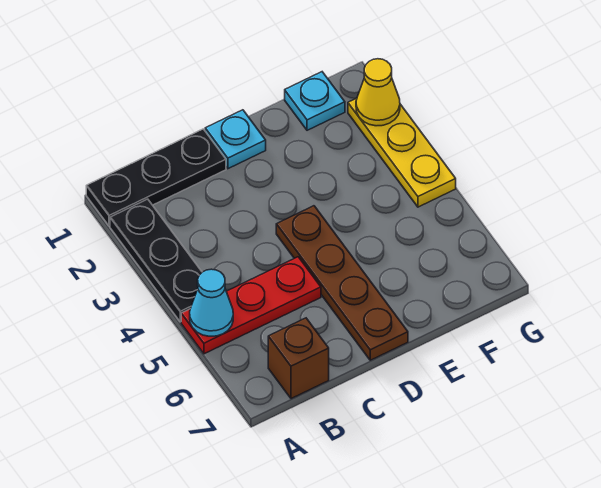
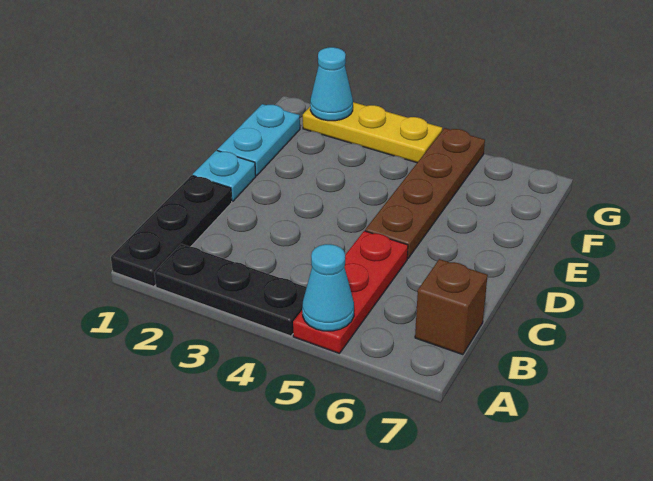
brown 1x4 plate [276,206,408,360] -> brown 1x4 plate turned to [365,128,485,258]
cyan 1x1 plate [285,72,345,130] -> cyan 1x2 plate [217,104,300,176]
yellow 1x1 cone [356,59,400,126] -> cyan 1x1 cone [310,47,353,121]

